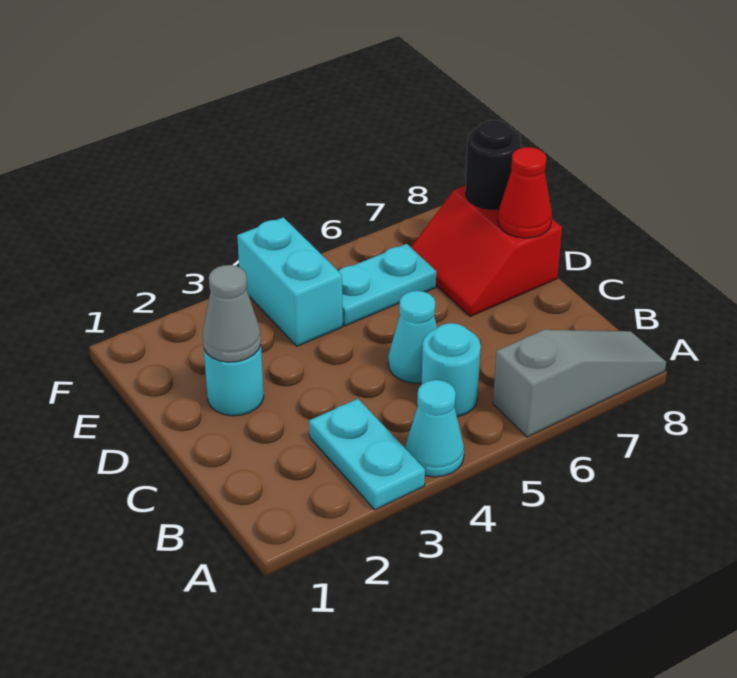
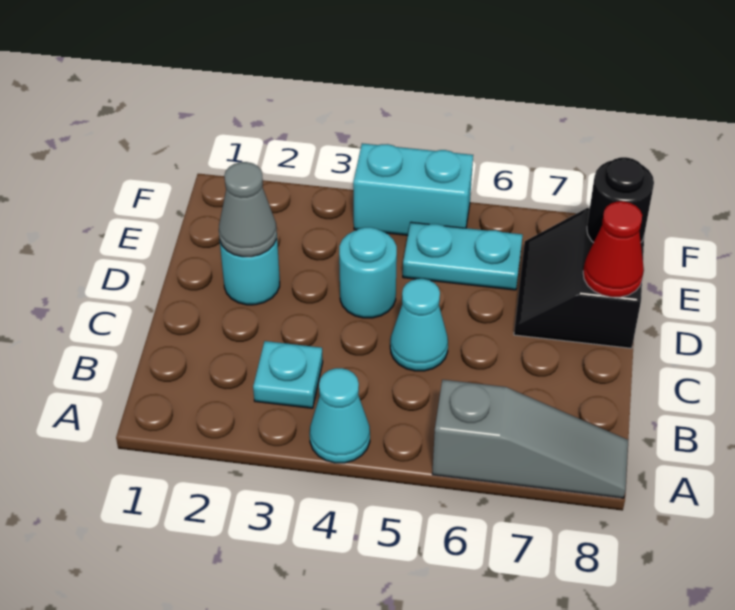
cyan 1x2 plate [309,399,425,510] -> cyan 1x1 plate [253,341,323,408]
cyan 1x1 round brick [422,323,481,417] -> cyan 1x1 round brick moved to [339,227,397,318]
red 2x2 slope [411,186,562,316] -> black 2x2 slope [514,208,644,348]
cyan 1x2 brick [237,217,343,346] -> cyan 1x2 brick turned to [353,143,473,235]

